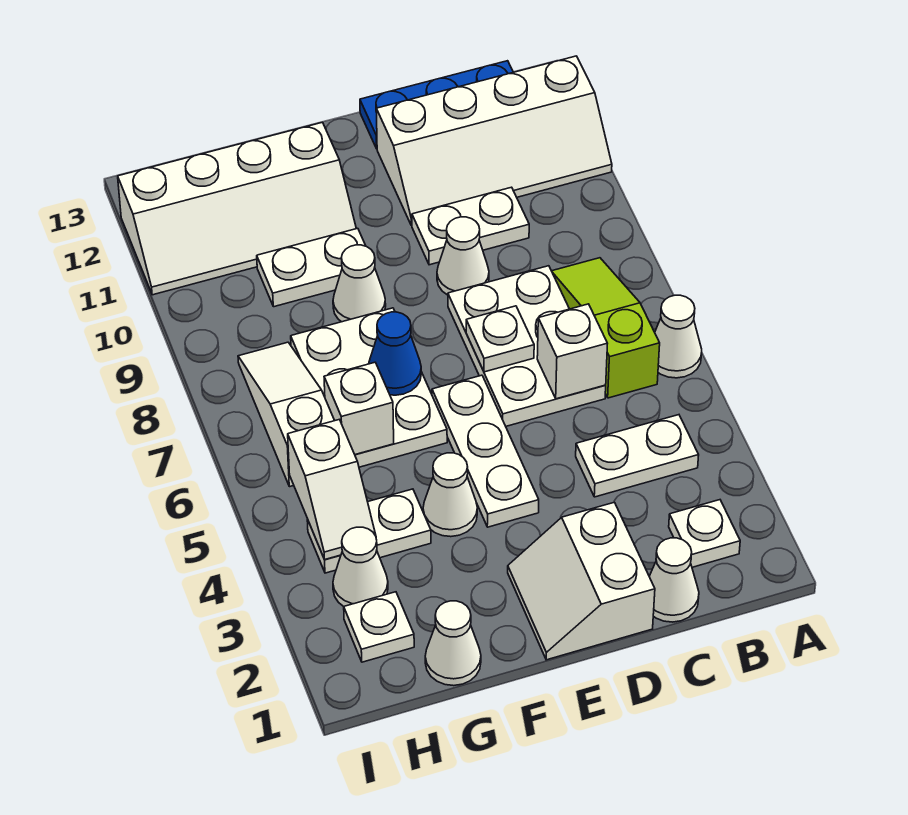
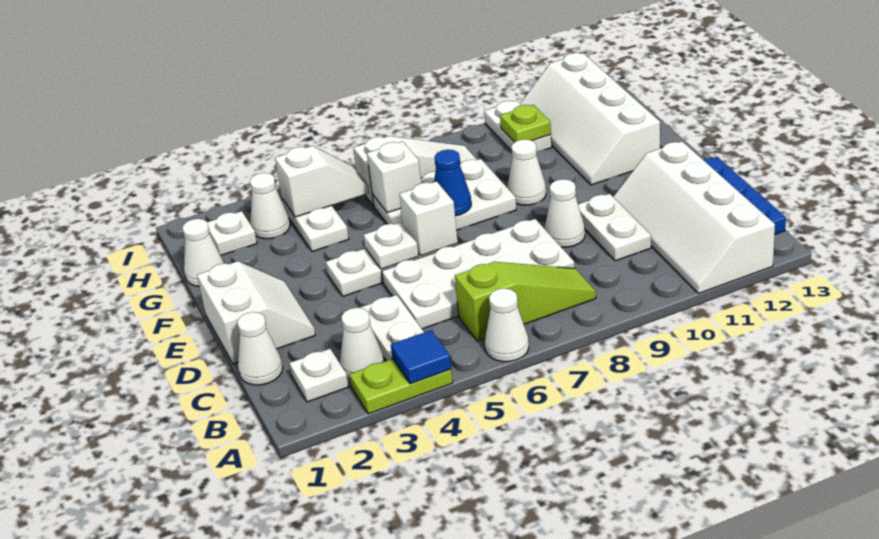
none -> lime 1x2 plate [349,359,453,414]
none -> blue 1x1 tile [391,330,451,384]
white 2x3 plate [448,266,606,426] -> white 2x4 plate [382,219,575,329]
white 1x1 brick [537,304,608,399] -> white 1x1 brick moved to [399,181,458,256]
white 2x2 slope [508,502,655,660] -> white 2x2 slope turned to [197,261,315,364]
white 1x1 plate [466,306,534,372] -> white 1x1 plate moved to [363,222,419,269]
white 1x1 cone [423,453,477,537] -> white 1x1 cone moved to [340,308,384,379]
white 1x2 plate [257,228,366,307] -> white 1x2 plate moved to [484,101,552,151]
white 1x2 slope [288,420,376,559] -> white 1x2 slope turned to [275,146,370,217]
none -> lime 1x1 plate [500,105,551,142]

